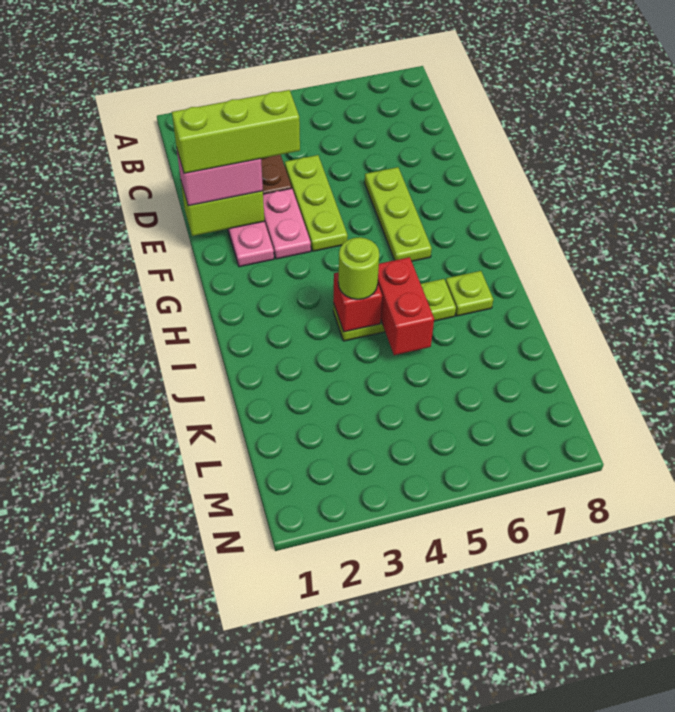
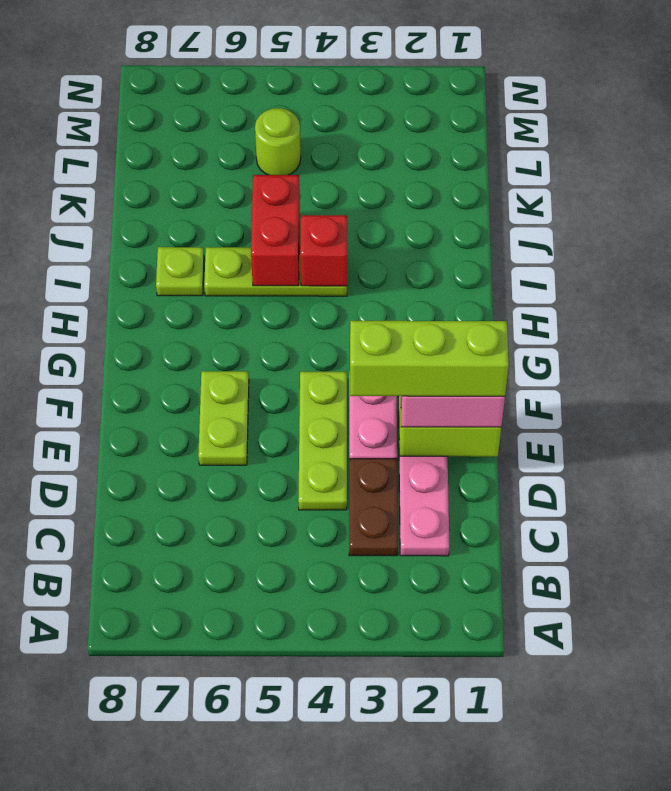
lime 1x3 plate [365,167,432,261] -> lime 1x2 plate [198,371,249,465]
lime 1x1 round brick [338,237,379,299] -> lime 1x1 round brick moved to [255,108,301,175]

